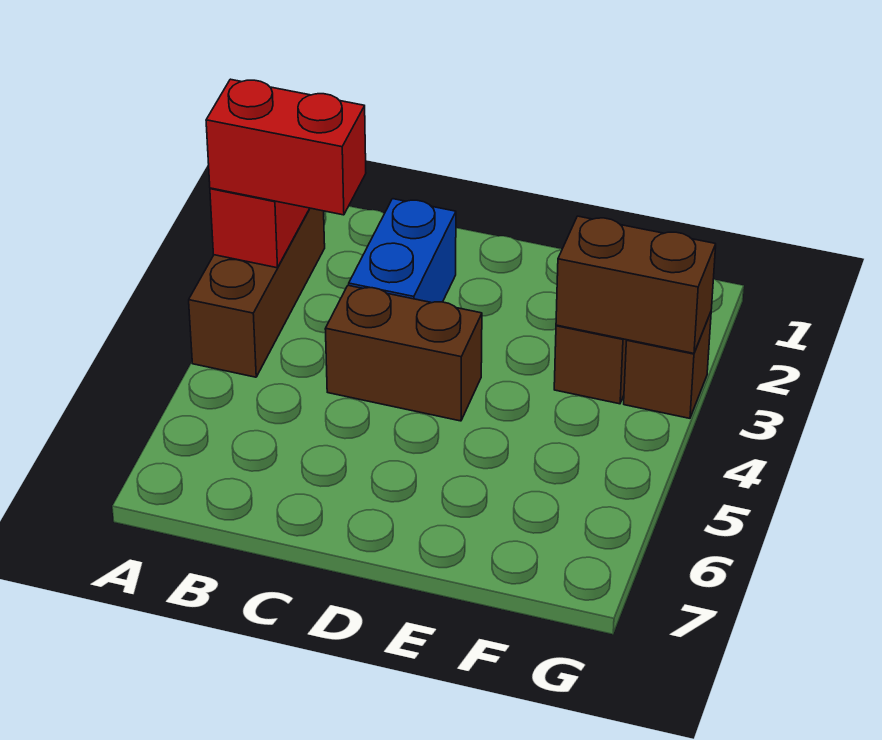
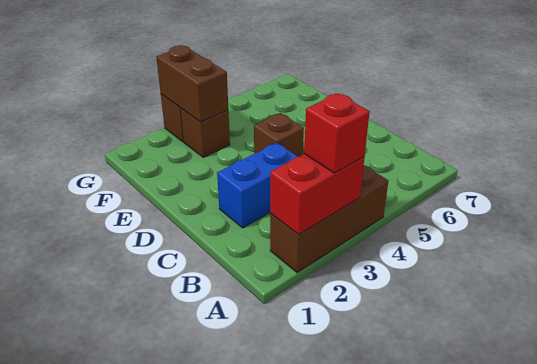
red 1x2 brick [206,79,366,215] -> red 1x1 brick [304,93,370,173]
brown 1x2 brick [325,285,482,421] -> brown 1x1 brick [254,113,304,157]

